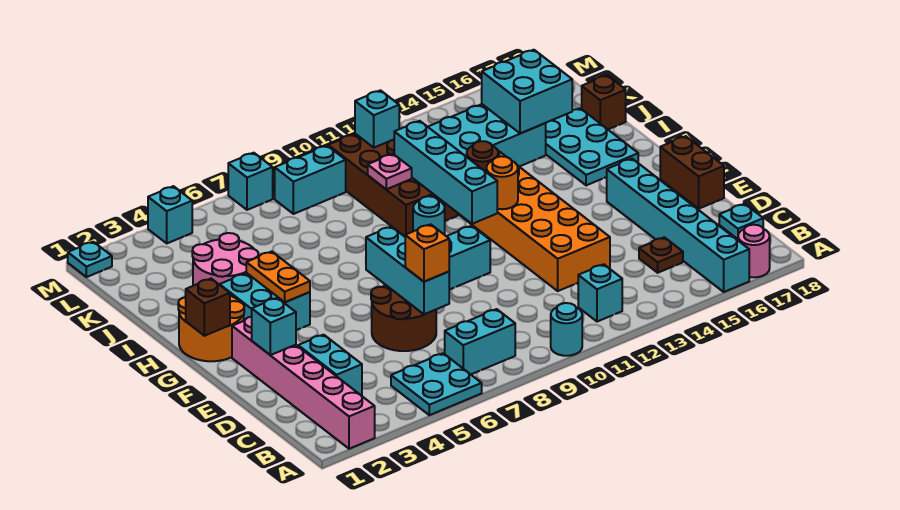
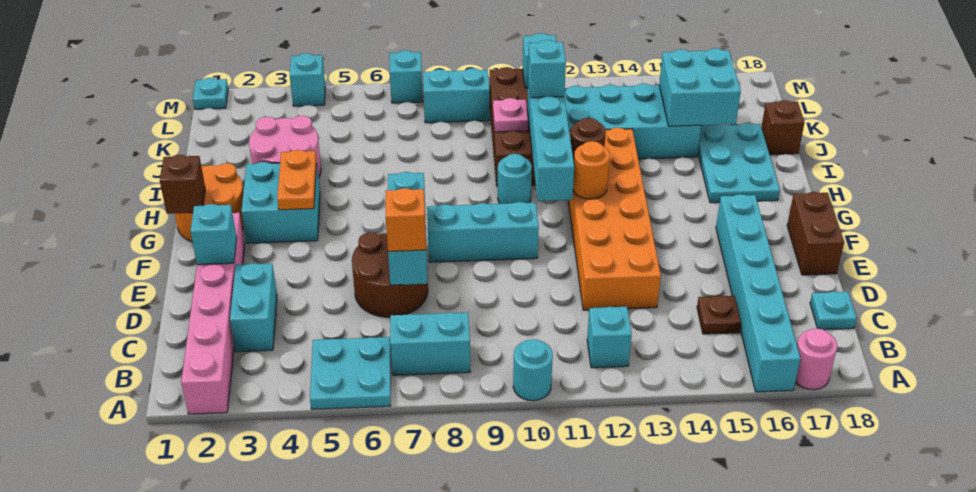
none -> cyan 1x1 brick [528,40,566,98]

